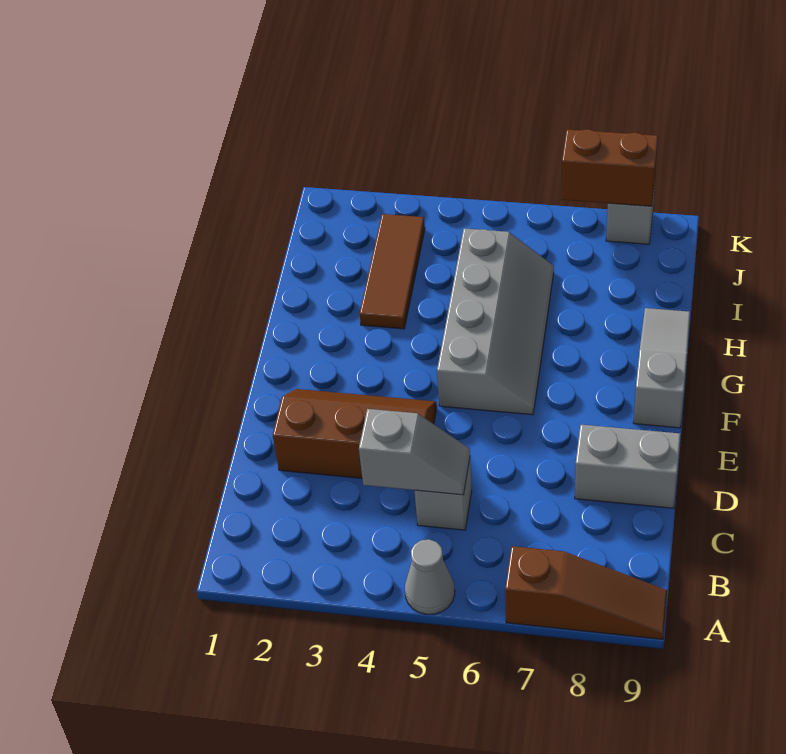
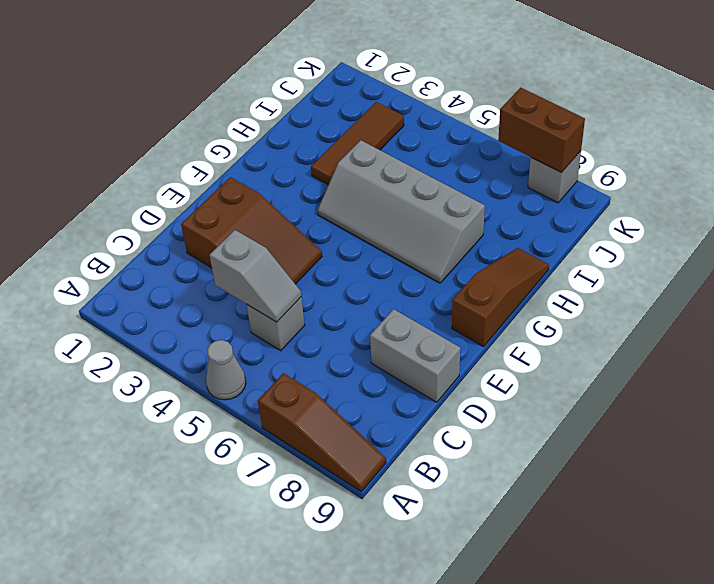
brown 2x3 slope [273,389,437,478] -> brown 2x3 slope turned to [181,177,322,284]
grey 2x4 slope [437,228,554,415] -> grey 2x4 slope turned to [318,140,485,283]
grey 1x3 slope [634,308,690,428] -> brown 1x3 slope [452,248,549,347]

